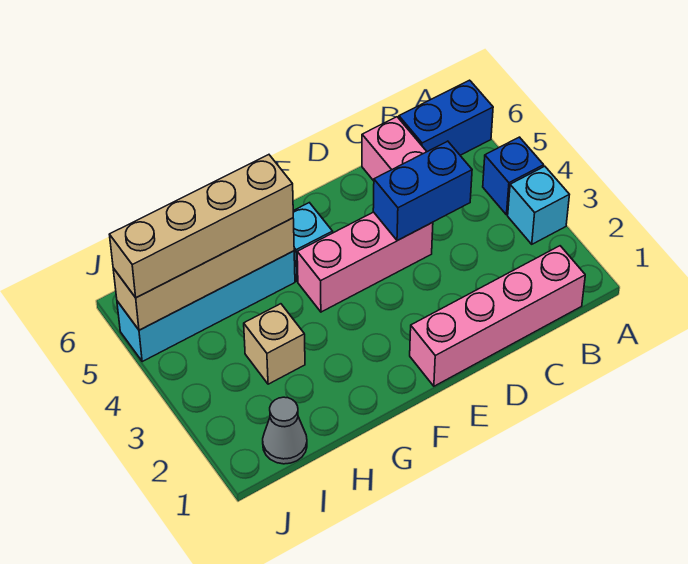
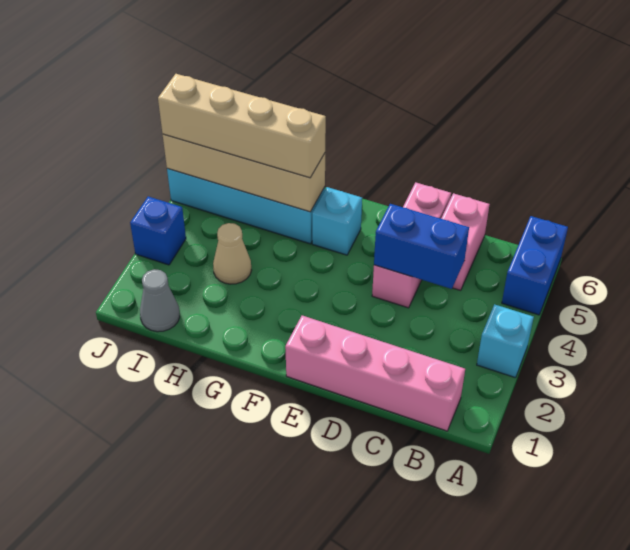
blue 1x1 brick [483,137,544,215] -> blue 1x1 brick moved to [130,196,186,265]
blue 1x2 brick [399,80,493,155] -> blue 1x2 brick turned to [502,216,568,315]
pink 1x3 brick [297,212,433,312] -> pink 1x3 brick turned to [372,182,451,308]
tan 1x1 brick [244,304,305,384] -> tan 1x1 cone [213,223,252,284]

